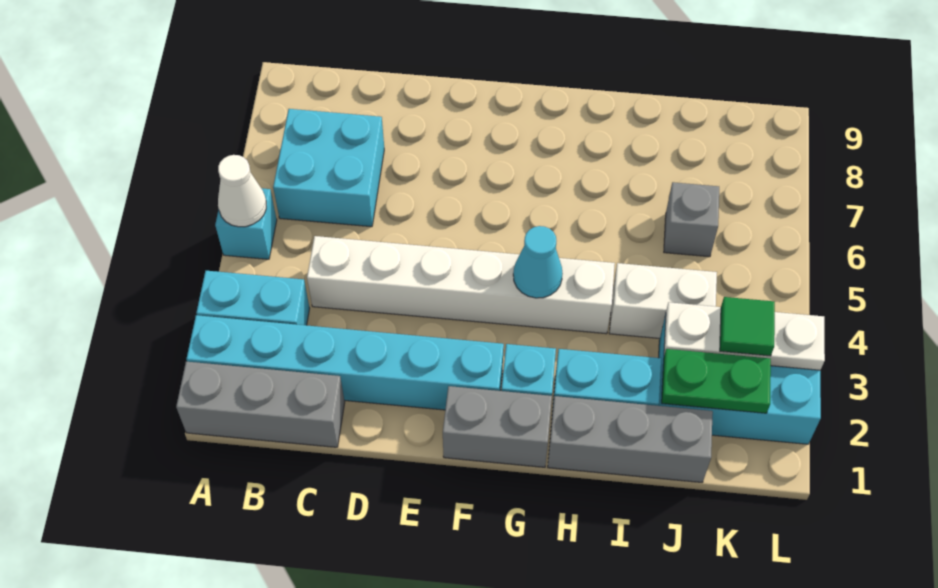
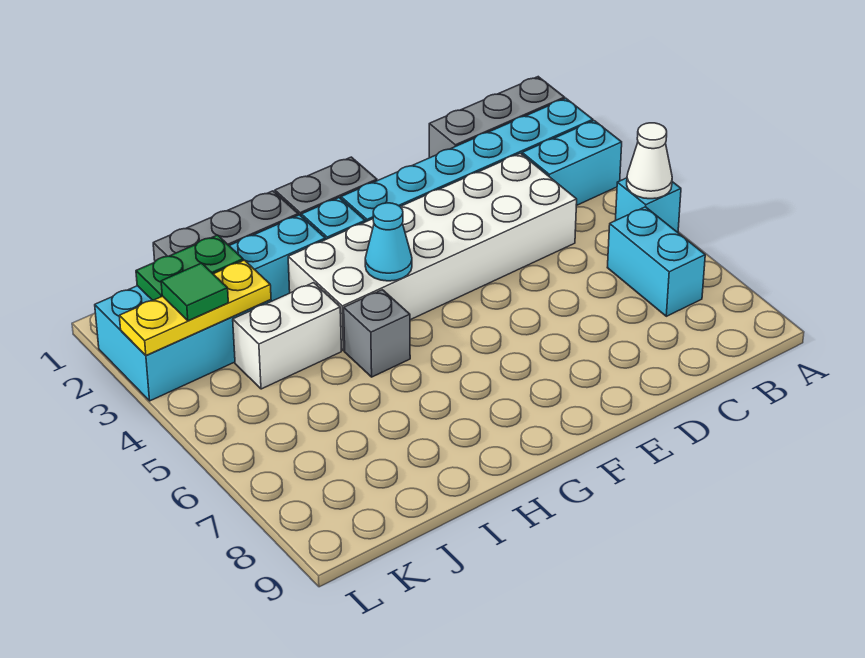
cyan 2x2 brick [273,109,384,227] -> cyan 1x2 brick [607,207,705,316]
white 1x6 brick [307,236,615,334] -> white 2x6 brick [288,153,577,351]
white 1x3 plate [664,302,825,370] -> yellow 1x3 plate [119,260,271,355]
grey 1x1 brick [664,182,719,257] -> grey 1x1 brick moved to [344,290,410,377]

